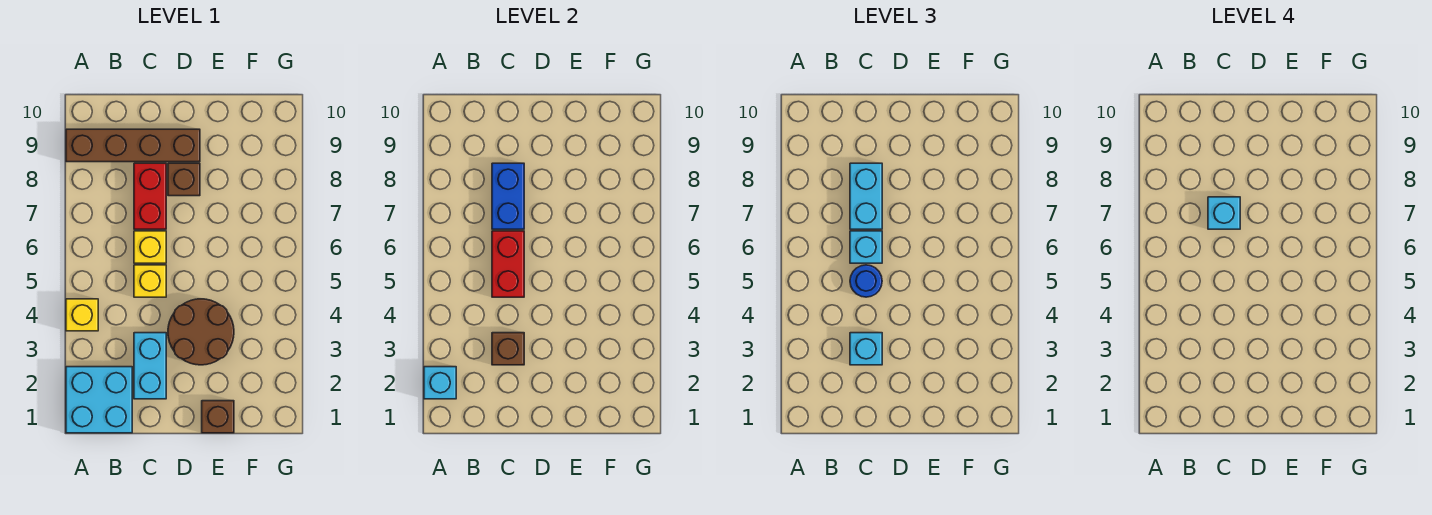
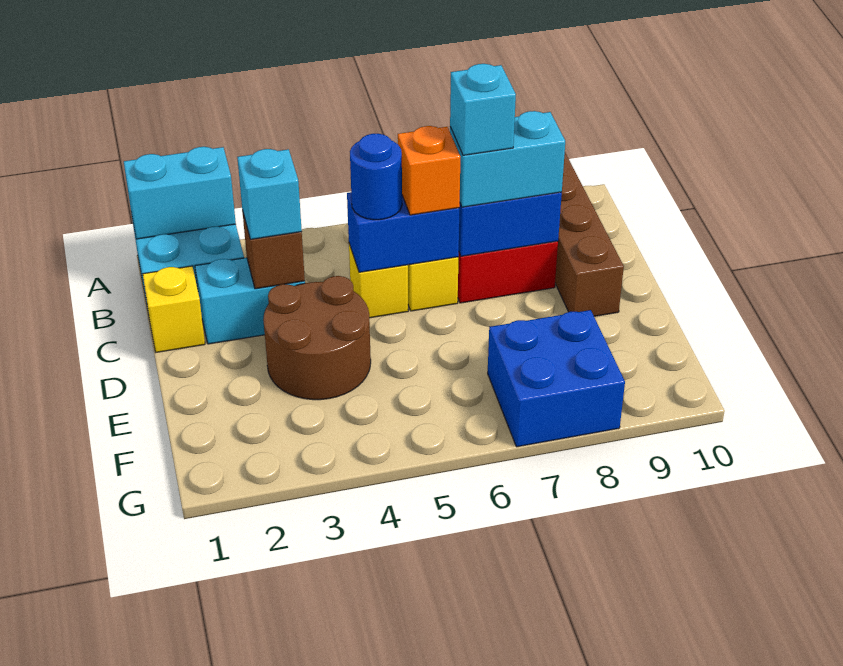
cyan 1x1 brick [424,367,456,399] -> cyan 1x2 brick [124,147,236,239]
yellow 1x1 brick [66,299,98,331] -> yellow 1x1 brick moved to [143,266,205,352]
red 1x2 brick [492,231,524,297] -> blue 1x2 brick [347,192,459,272]
cyan 1x1 brick [850,231,882,263] -> orange 1x1 brick [398,126,460,215]
brown 1x1 brick [168,163,200,196] -> none
brown 1x1 brick [202,401,234,433] -> none
none -> blue 2x2 brick [488,310,625,447]

